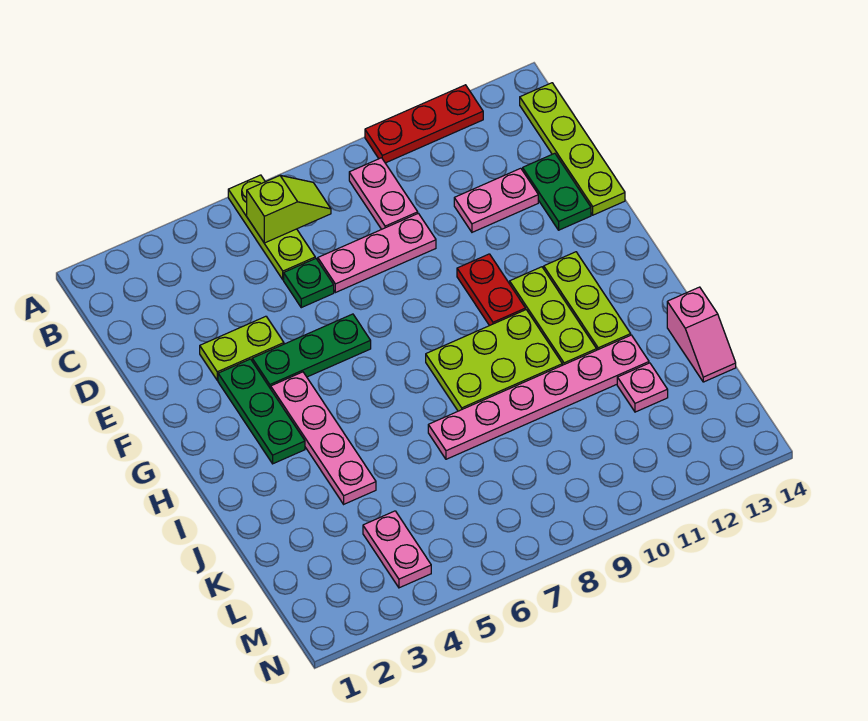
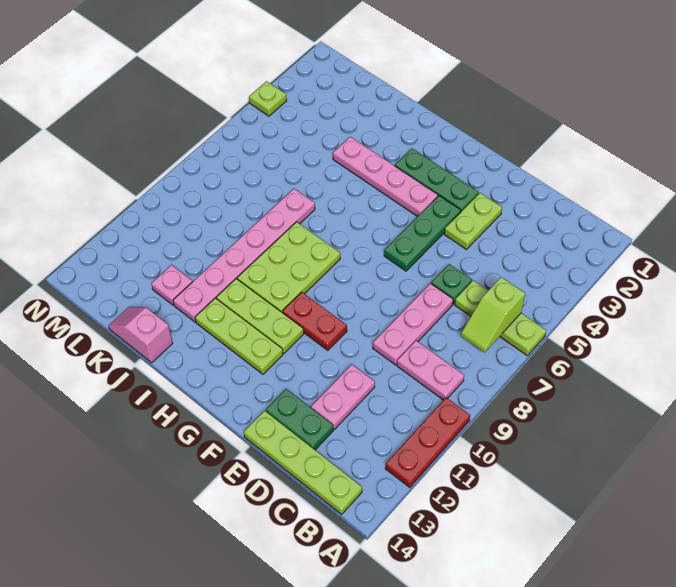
pink 1x2 plate [363,511,431,588] -> none
none -> lime 1x1 plate [249,81,287,116]

